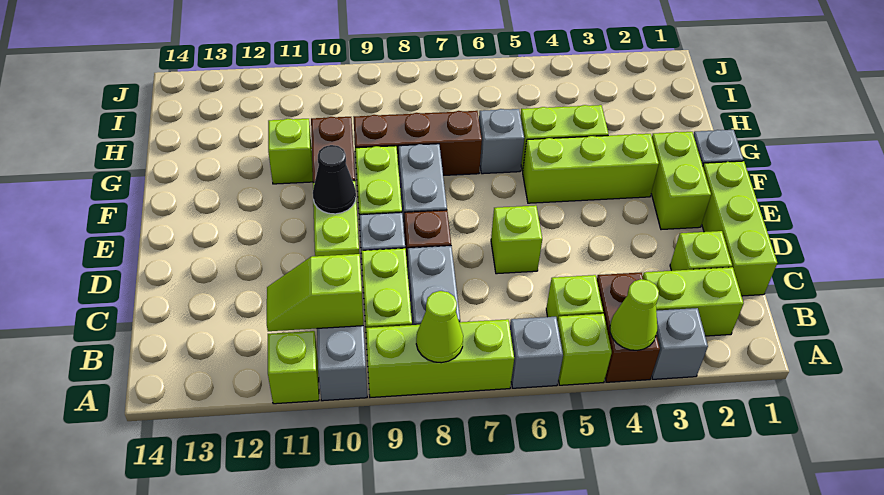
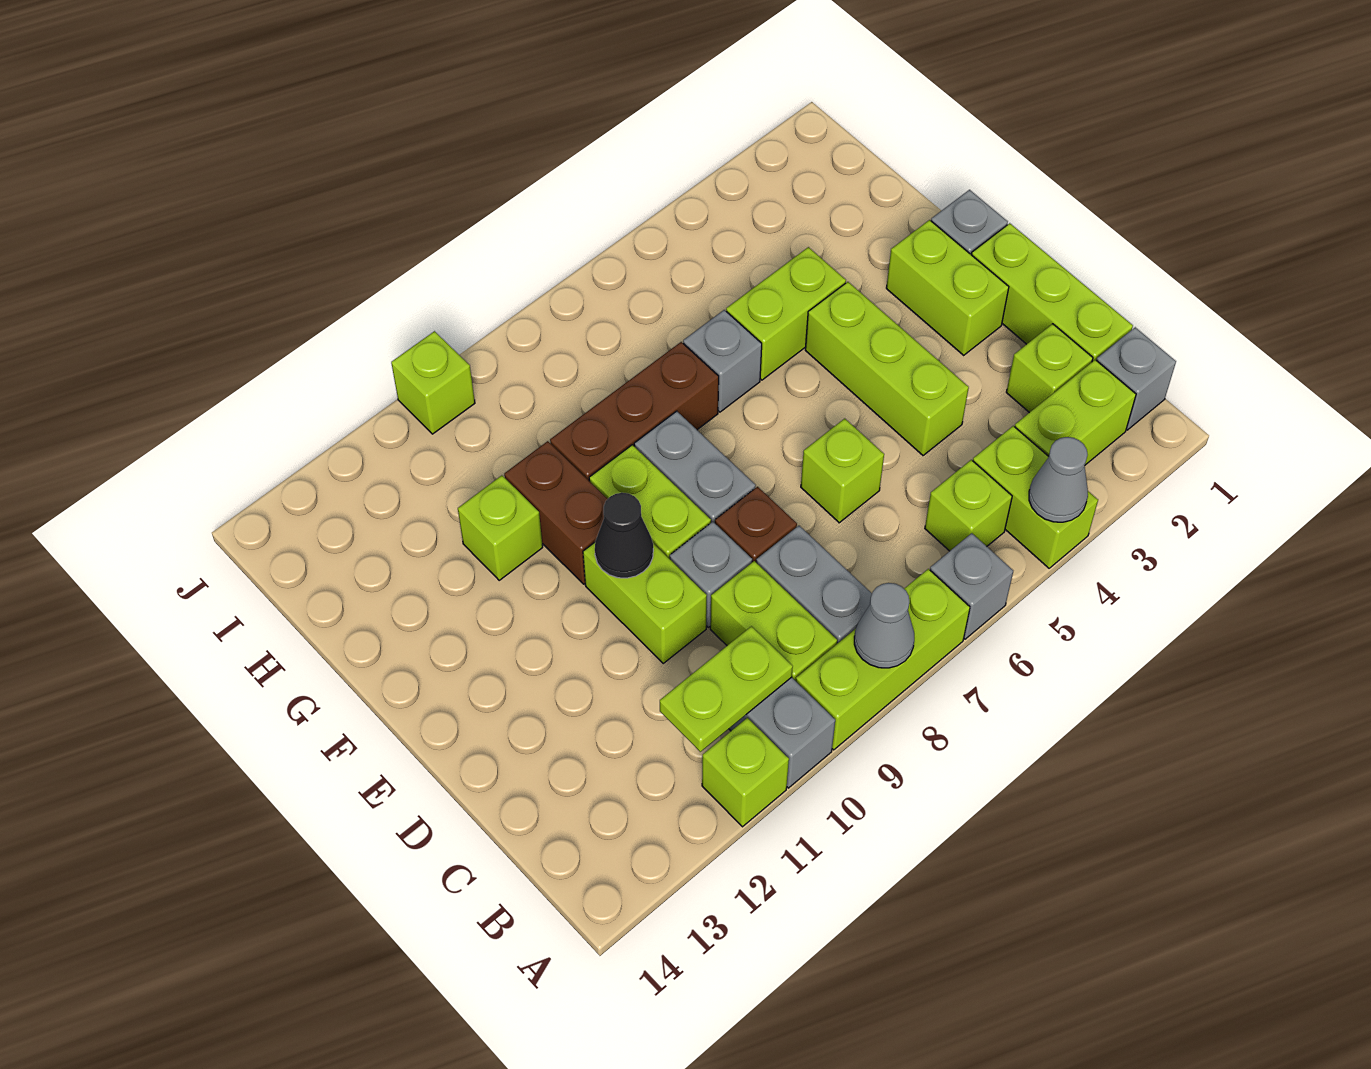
grey 1x1 brick [652,308,708,379] -> grey 1x1 brick moved to [1096,327,1176,430]
brown 1x2 brick [597,272,660,382] -> lime 1x2 brick [973,426,1098,568]
lime 1x1 cone [610,279,659,350] -> grey 1x1 cone [1029,437,1088,522]
lime 1x1 brick [557,314,612,385] -> lime 1x1 brick moved to [391,331,475,434]
lime 1x1 cone [416,291,463,363] -> grey 1x1 cone [854,583,914,668]
lime 1x2 slope [267,254,363,331] -> lime 1x2 plate [660,626,793,752]
lime 1x3 brick [523,134,659,203] -> lime 1x3 brick turned to [805,282,969,456]

